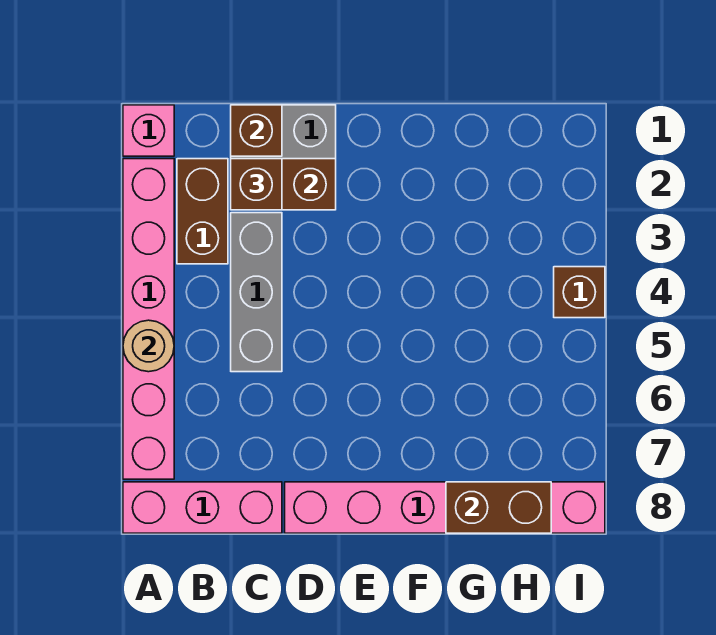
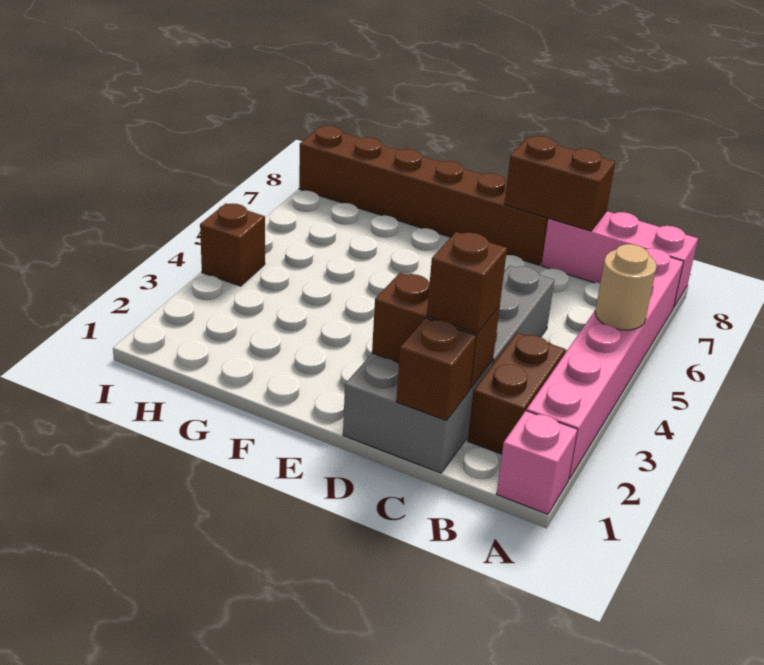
pink 1x6 brick [285,482,605,533] -> brown 1x6 brick [299,126,548,265]
brown 1x2 brick [446,482,551,533] -> brown 1x2 brick moved to [504,136,615,231]

